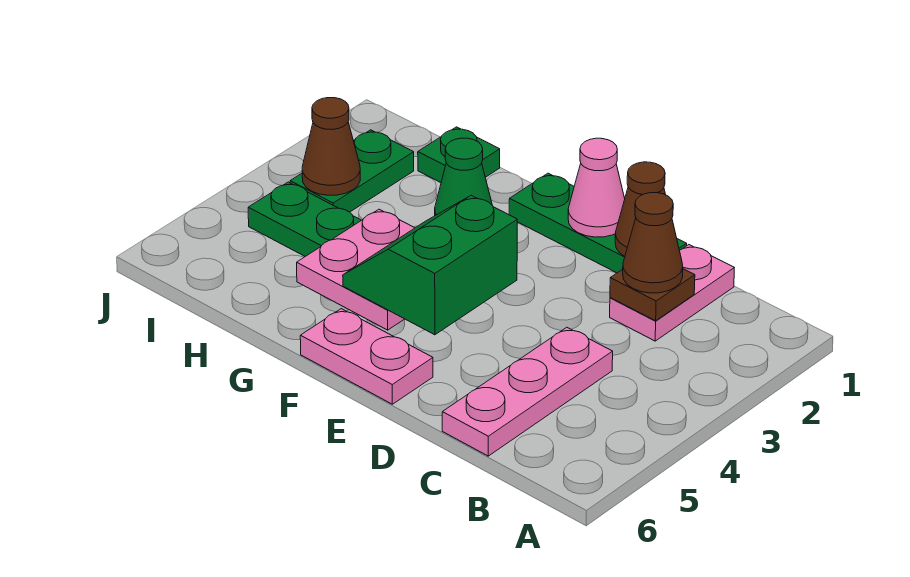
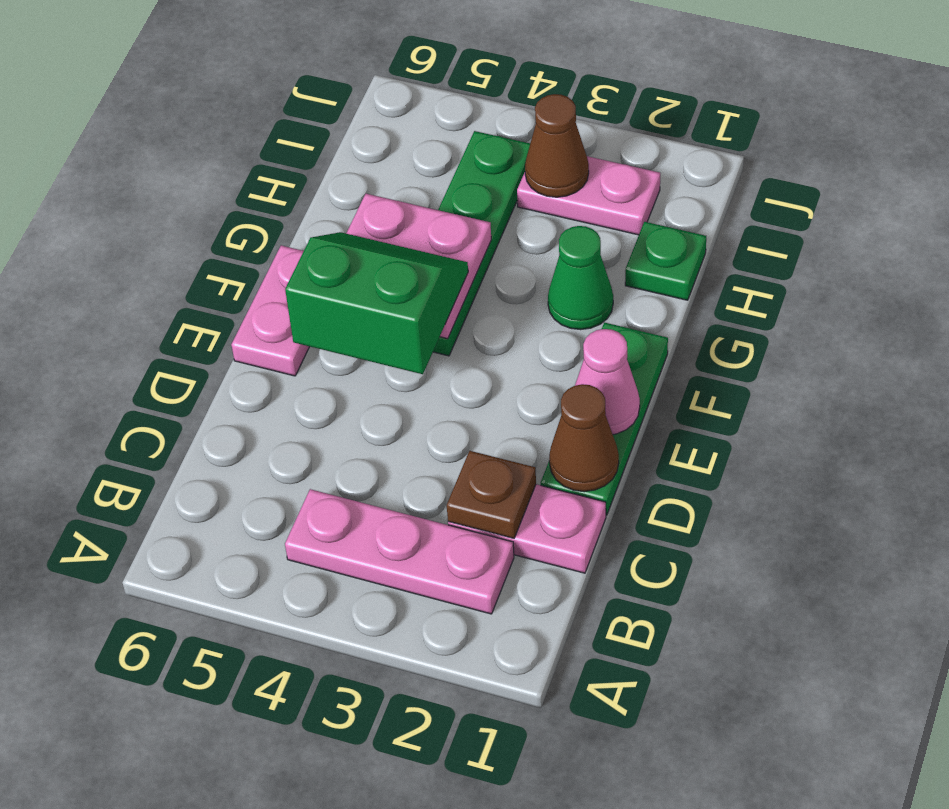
brown 1x1 cone [623,193,683,293] -> none
pink 1x3 plate [442,327,613,456] -> pink 1x3 plate moved to [285,489,514,614]
green 1x2 plate [290,130,414,212] -> pink 1x2 plate [517,156,660,235]

